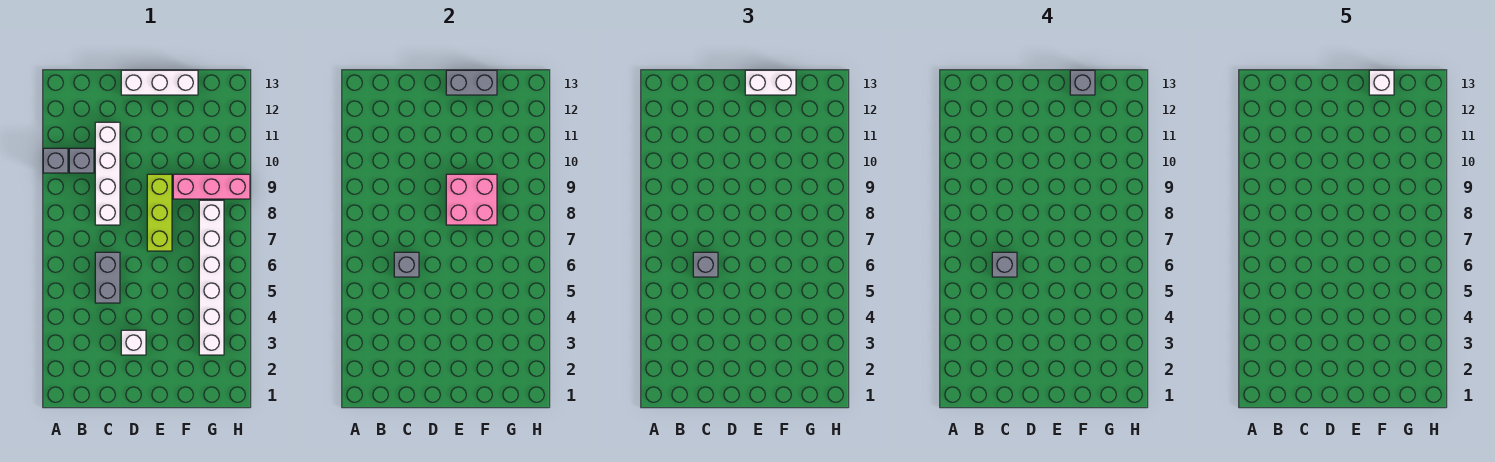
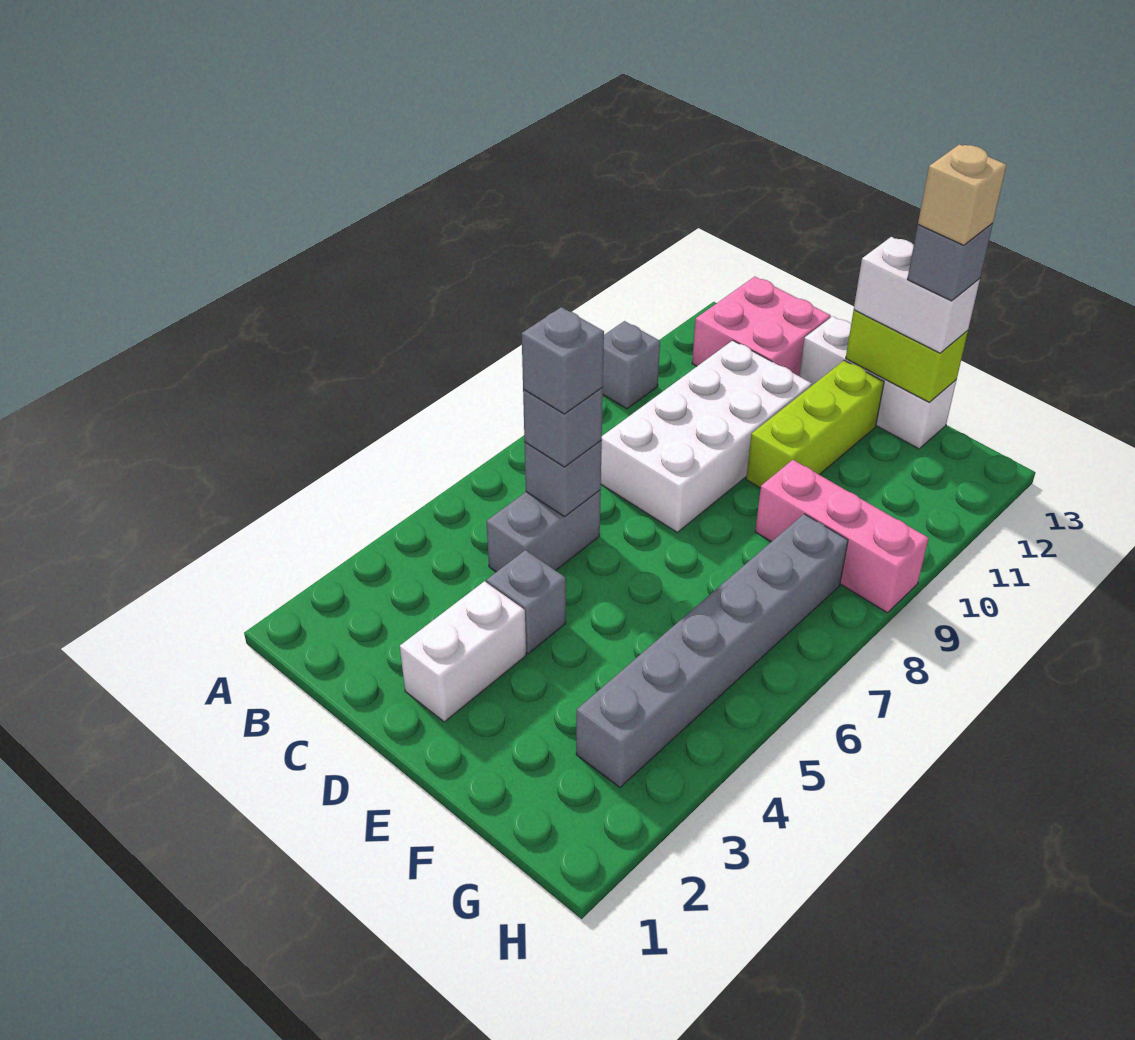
grey 1x1 brick [69,148,94,173] -> grey 1x1 brick moved to [486,550,566,654]
white 1x4 brick [95,122,120,225] -> white 2x4 brick [601,340,812,532]
white 1x1 brick [121,330,146,355] -> white 1x2 brick [400,581,526,722]
lime 1x3 brick [147,174,172,251] -> lime 1x3 brick moved to [746,360,884,488]
pink 2x2 brick [446,174,497,225] -> pink 2x2 brick moved to [692,277,831,376]
grey 1x2 brick [446,70,497,95] -> lime 1x2 brick [846,310,968,402]
white 1x1 brick [1369,70,1394,95] -> tan 1x1 brick [918,144,1006,245]
white 1x6 brick [199,200,224,355] -> grey 1x6 brick [576,514,848,787]

